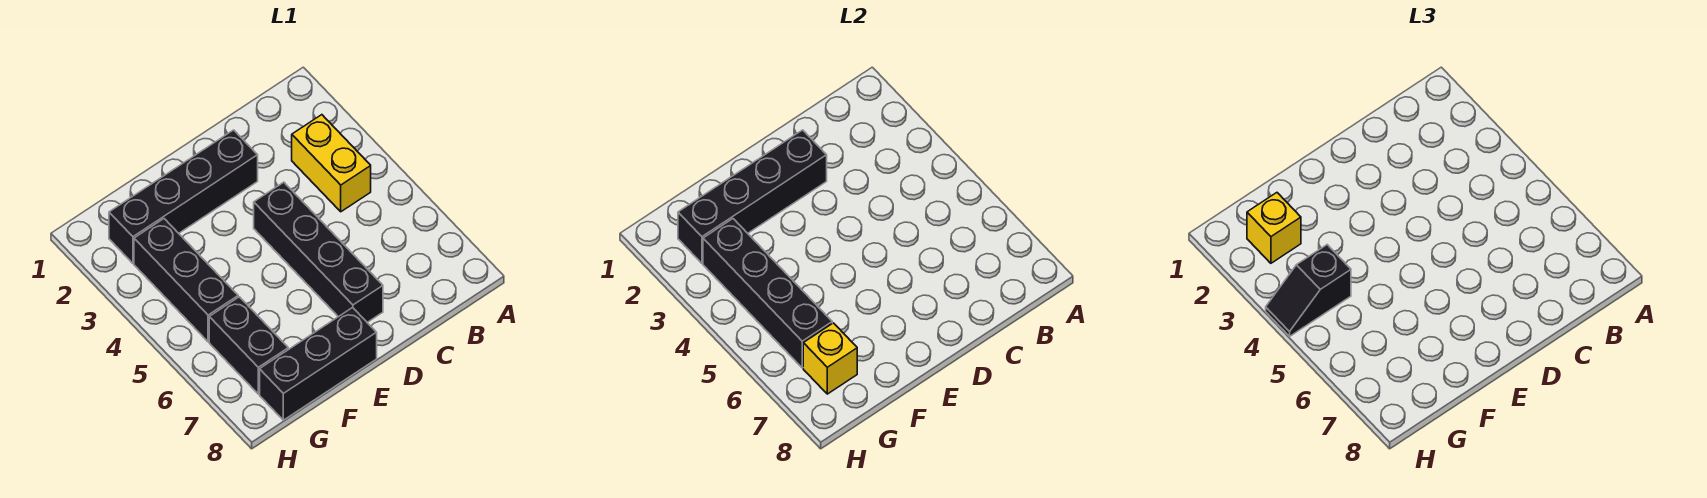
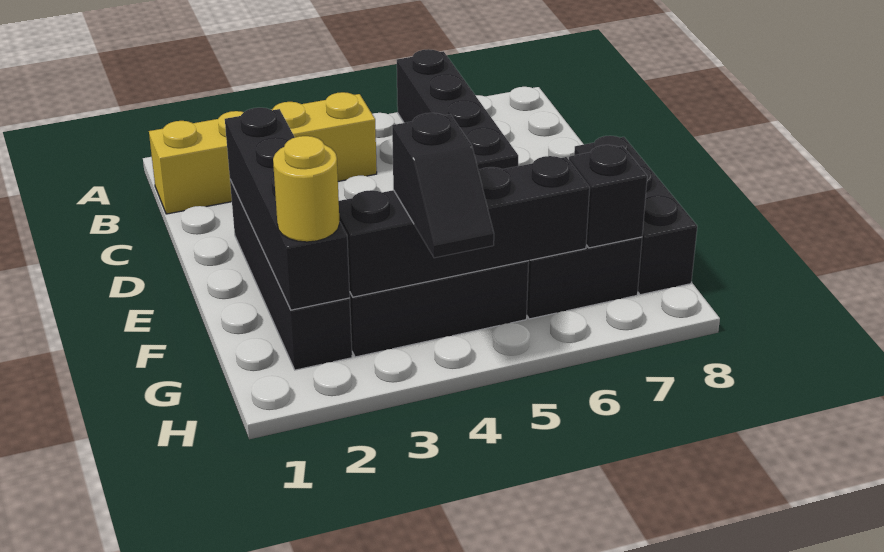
yellow 1x2 brick [292,115,371,212] -> yellow 1x4 brick [149,92,377,214]
black 1x4 brick [254,182,383,322] -> black 1x4 brick turned to [397,49,518,170]
yellow 1x1 brick [1247,193,1301,263] -> yellow 1x1 round brick [273,136,340,242]
yellow 1x1 brick [803,323,857,394] -> black 1x1 brick [569,145,647,248]

